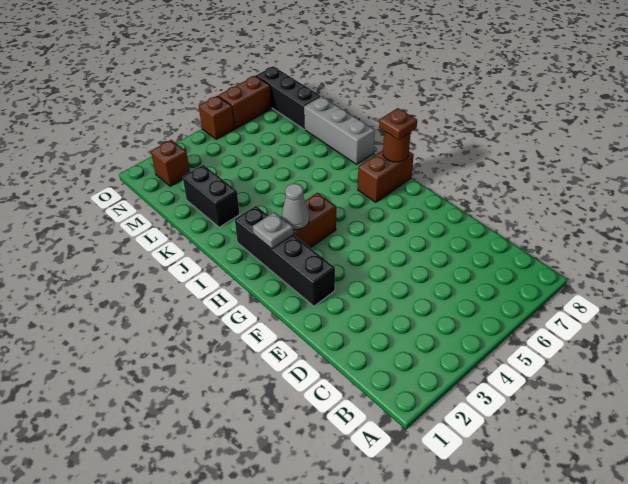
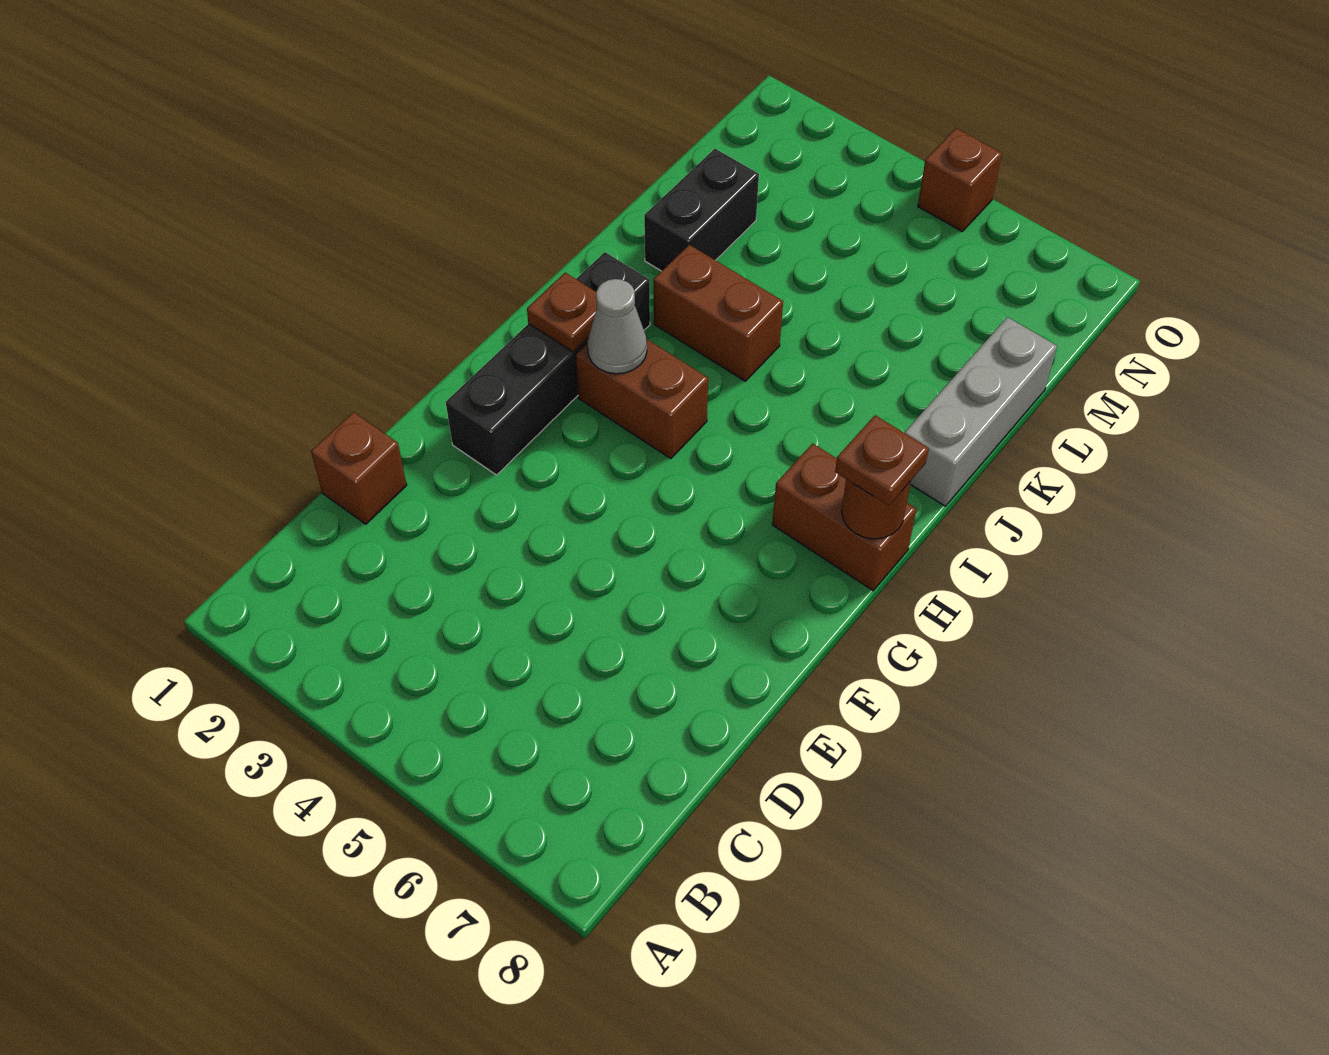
grey 1x1 plate [253,212,293,249] -> brown 1x1 plate [527,273,597,352]
black 1x3 brick [256,66,321,130] -> none
brown 1x1 brick [151,140,190,187] -> brown 1x1 brick moved to [311,412,407,524]
brown 1x2 brick [218,76,272,129] -> brown 1x2 brick moved to [654,245,783,381]

